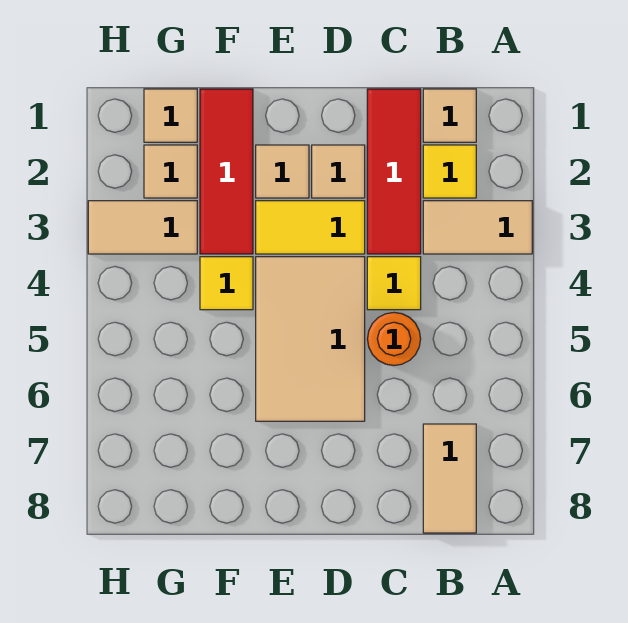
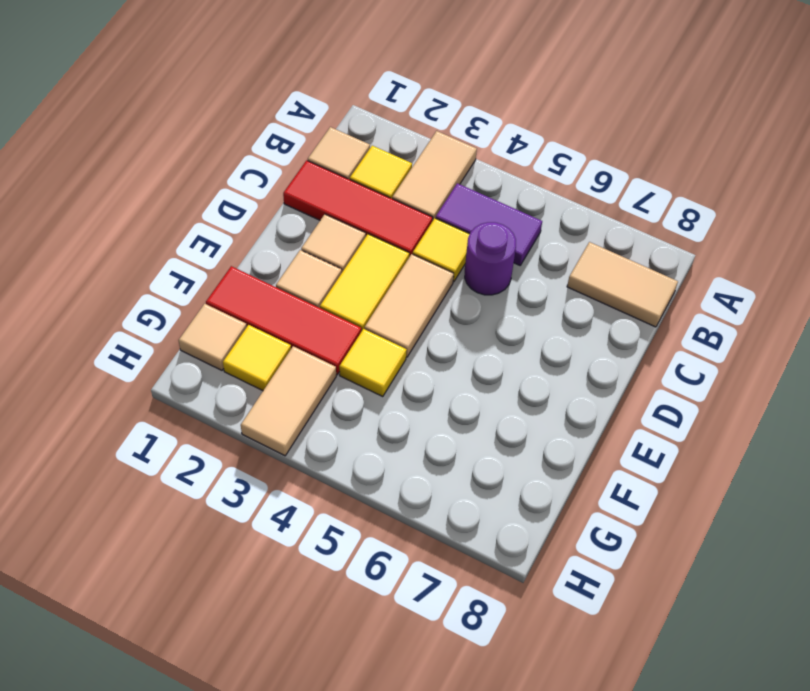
none -> purple 1x2 tile [436,183,542,265]
orange 1x1 round brick [368,312,421,365] -> purple 1x1 round brick [465,222,516,295]
tan 2x3 tile [256,257,365,421] -> tan 1x2 tile [365,254,454,357]
tan 1x1 tile [144,145,197,198] -> yellow 1x1 tile [223,325,291,391]

